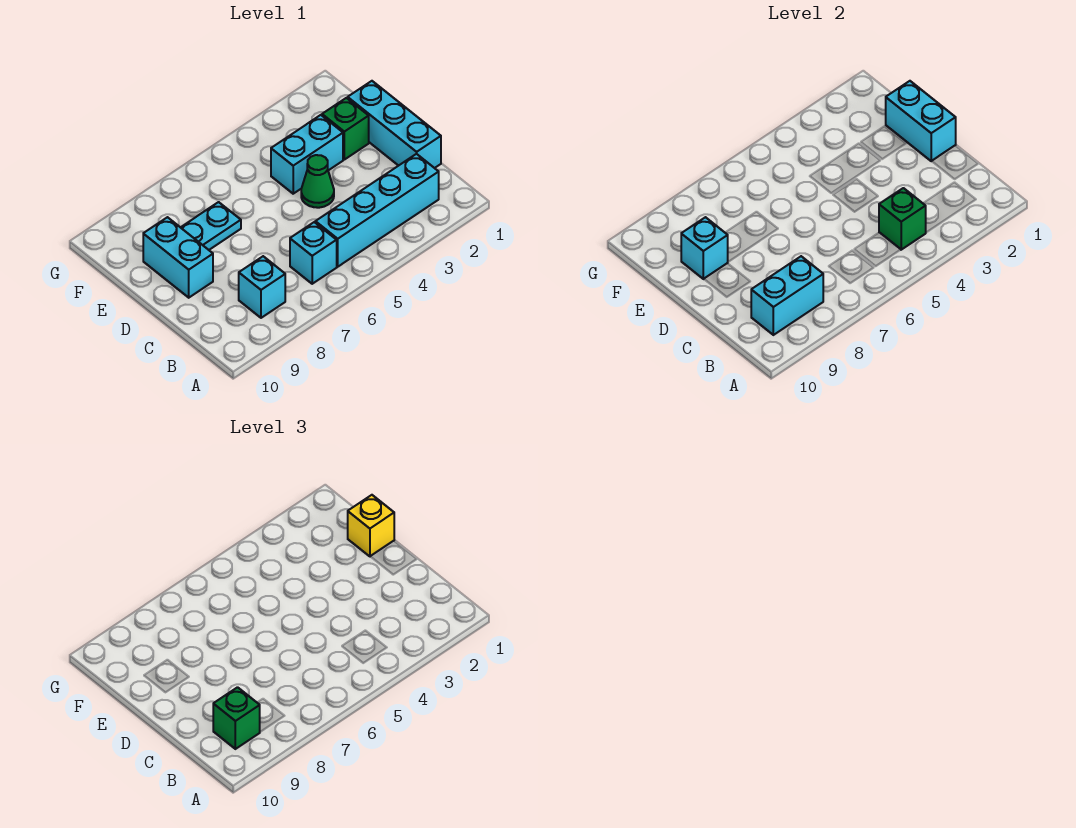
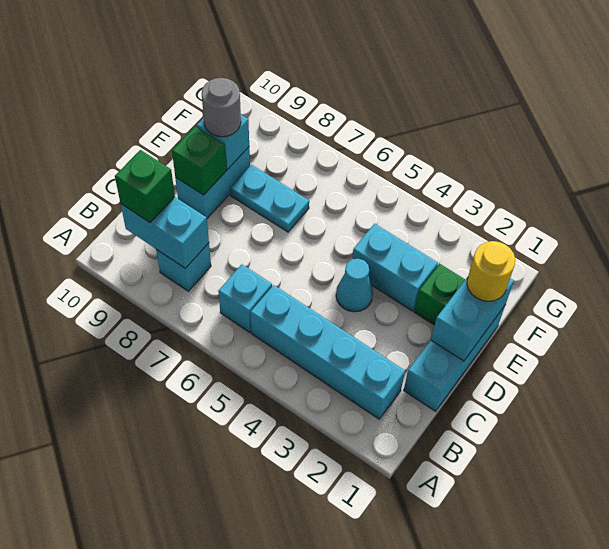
green 1x1 brick [879,188,926,250] -> green 1x1 brick moved to [172,126,226,195]
green 1x1 cone [301,155,334,208] -> cyan 1x1 cone [336,259,373,312]
yellow 1x1 brick [348,495,394,556] -> yellow 1x1 round brick [467,241,515,301]
none -> grey 1x1 round brick [202,78,241,137]

